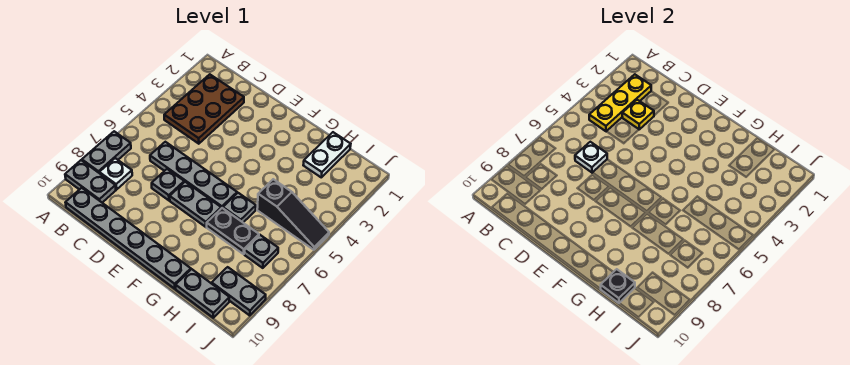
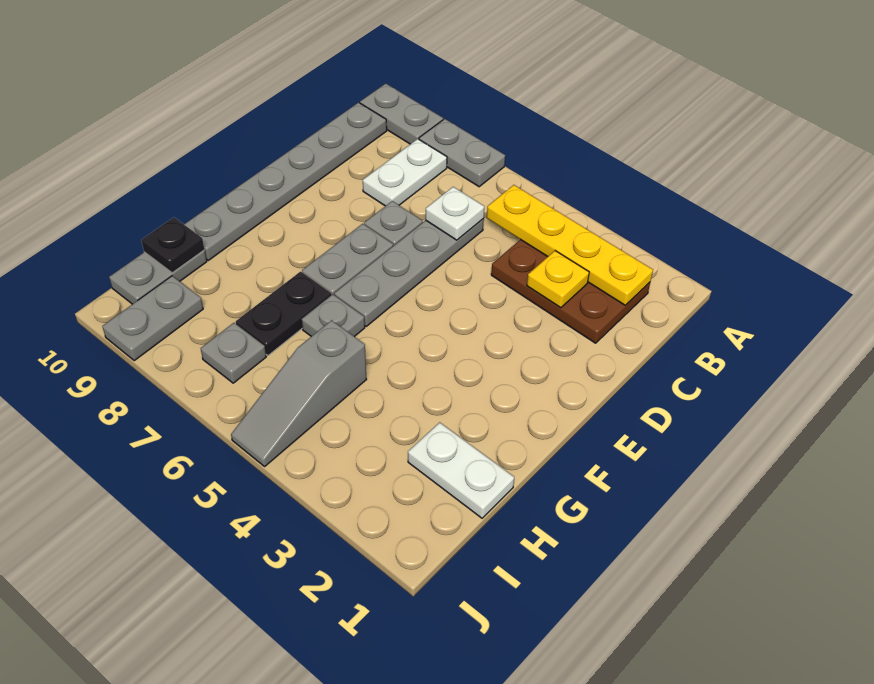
grey 1x2 plate [65,160,116,203] -> grey 1x2 plate turned to [360,84,443,144]
yellow 1x3 plate [589,74,651,131] -> yellow 1x4 plate [487,185,653,305]
white 1x1 plate [99,158,132,189] -> white 1x2 plate [363,139,447,206]
black 1x3 slope [257,179,329,250] -> grey 1x3 slope [231,320,366,466]

